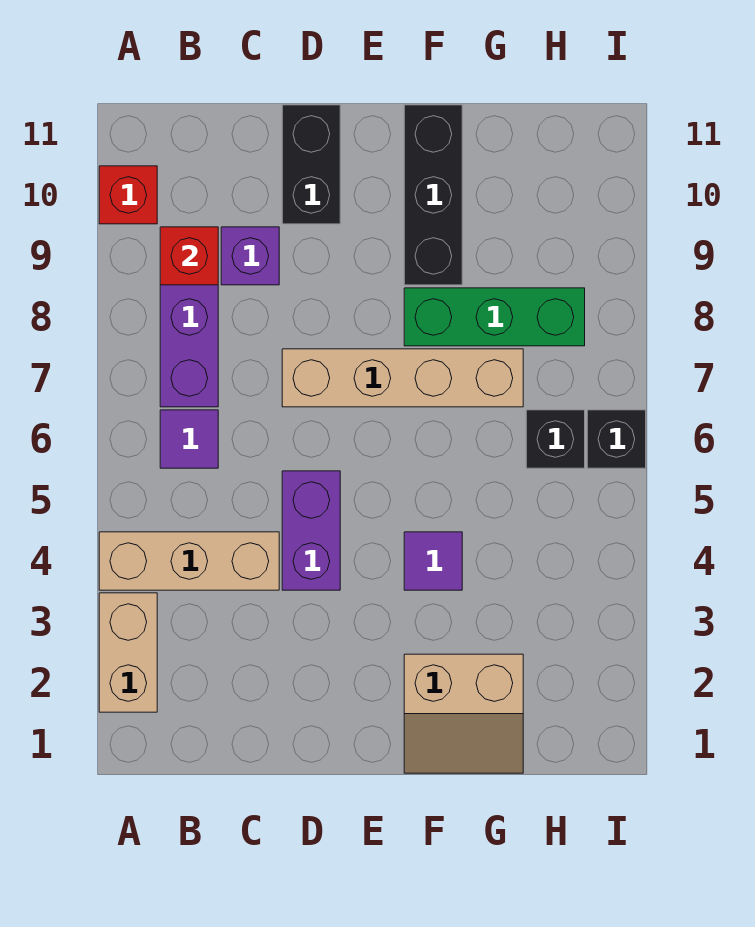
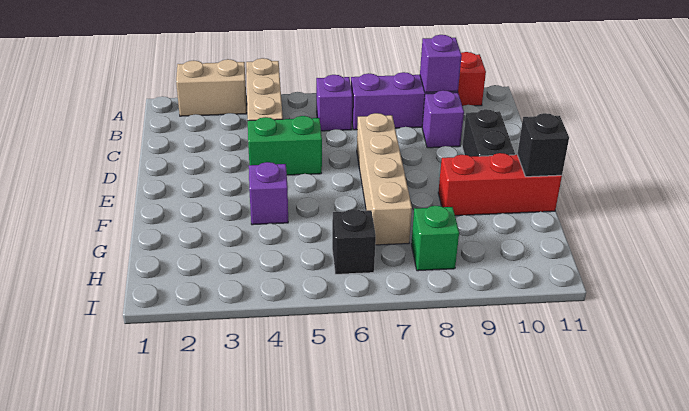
purple 1x1 tile [160,410,218,468] -> purple 1x1 brick [316,75,352,131]
red 1x1 brick [160,227,218,285] -> purple 1x1 brick [420,35,462,92]
purple 1x2 brick [282,471,340,590] -> green 1x2 brick [248,116,322,175]
black 1x2 brick [282,105,340,224] -> black 1x2 brick turned to [462,109,515,157]
tan 2x2 slope [404,654,523,773] -> none
purple 1x1 tile [404,532,462,590] -> purple 1x1 brick [249,162,288,225]
green 1x3 brick [404,288,585,346] -> green 1x1 brick [411,206,459,271]
black 1x3 brick [404,105,462,285] -> red 1x3 brick [438,153,562,216]
black 1x1 brick [587,410,646,468] -> black 1x1 brick moved to [517,113,569,177]

